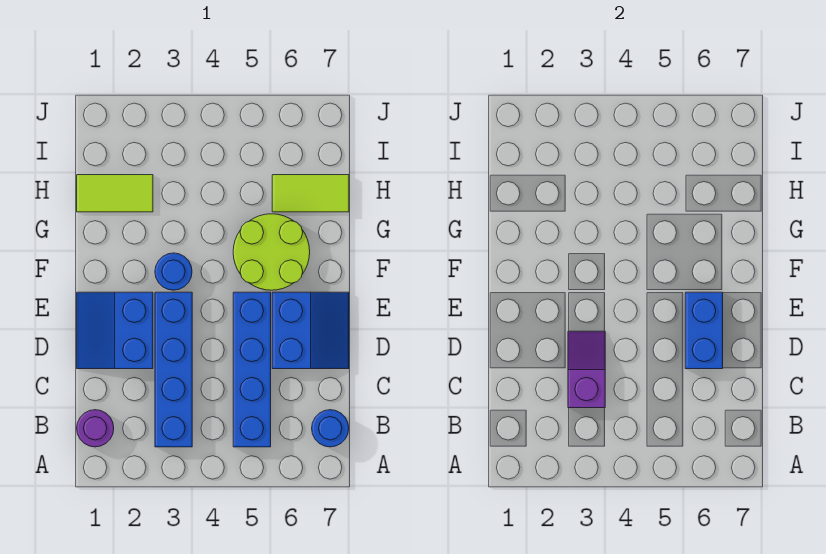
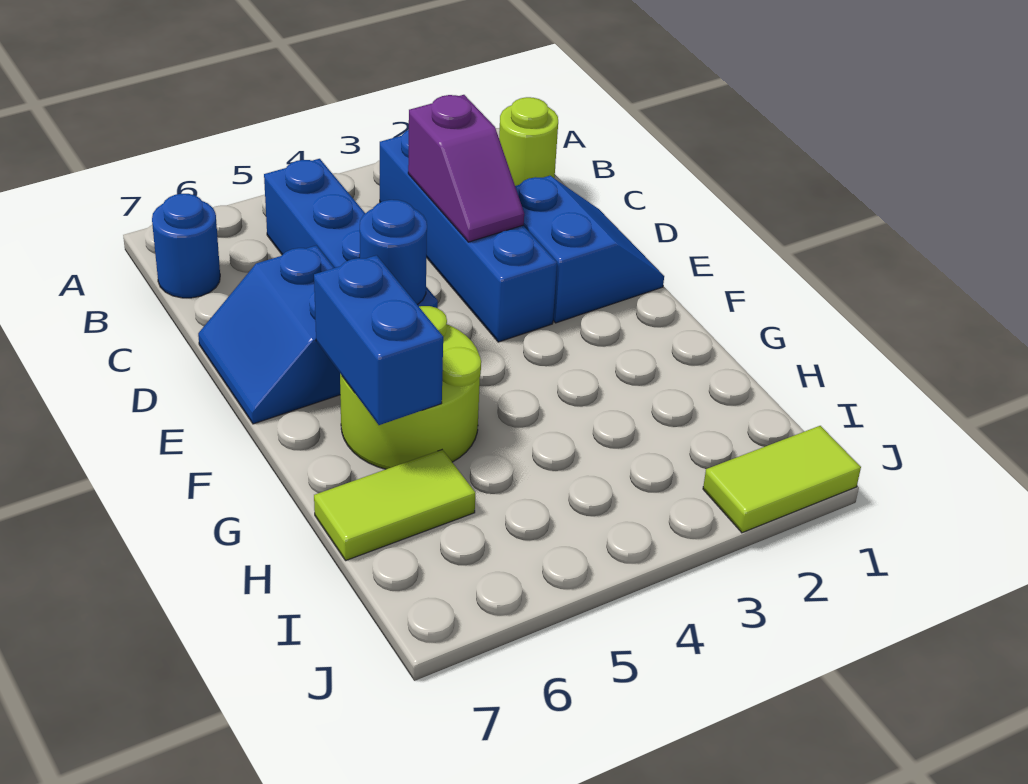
purple 1x1 round brick [77,410,114,447] -> lime 1x1 round brick [499,97,558,186]
blue 1x2 brick [685,292,723,369] -> blue 1x2 brick moved to [314,255,443,425]
blue 1x1 round brick [155,253,192,290] -> blue 1x1 round brick moved to [360,200,427,305]
lime 1x2 tile [77,175,153,212] -> lime 1x2 tile moved to [703,426,861,533]

